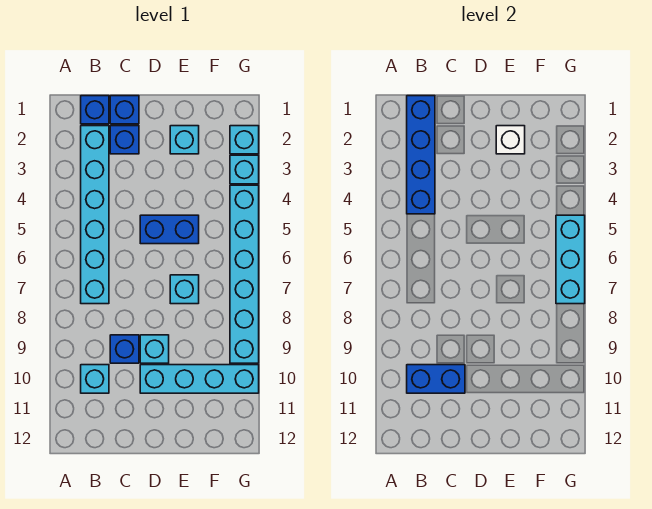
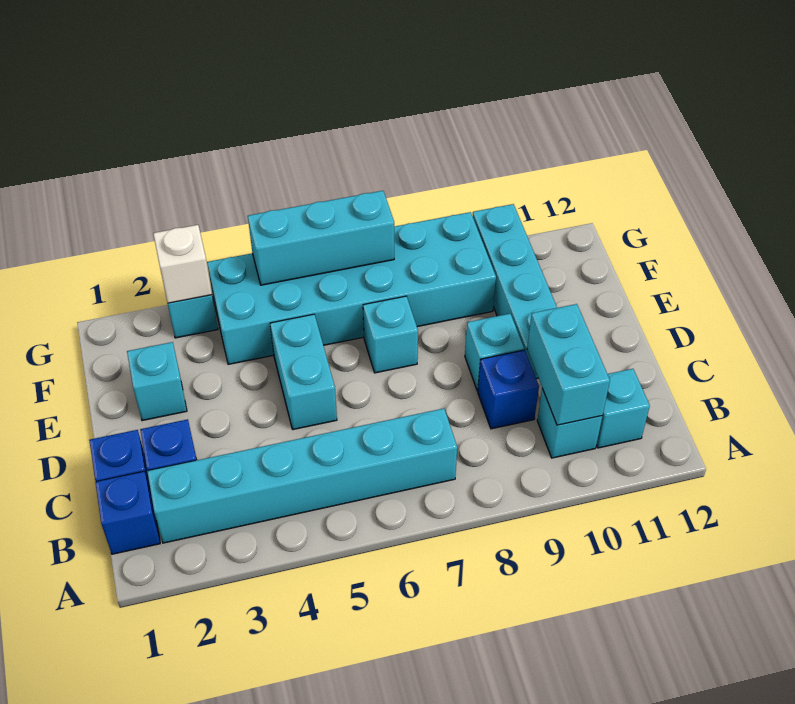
blue 1x4 brick [407,96,435,214] -> none
blue 1x2 brick [407,365,465,393] -> cyan 1x2 brick [527,304,610,425]
blue 1x2 brick [140,215,199,244] -> cyan 1x2 brick [270,314,337,430]
white 1x1 brick [496,126,525,154] -> white 1x1 brick moved to [153,225,212,303]
cyan 1x1 brick [230,126,259,154] -> cyan 1x1 brick moved to [596,369,650,448]
cyan 1x6 brick [230,185,259,363] -> cyan 2x6 brick [207,212,496,364]

